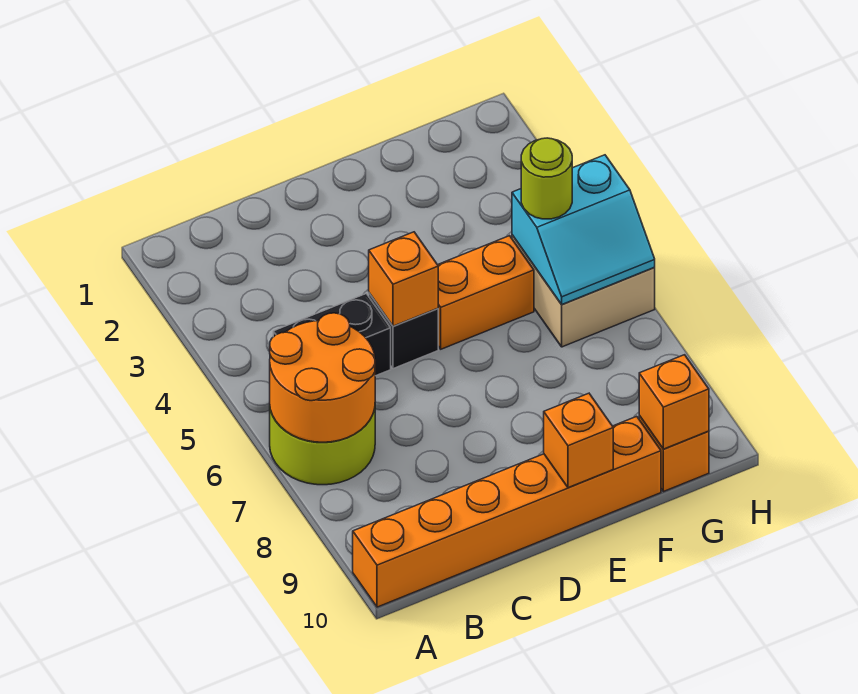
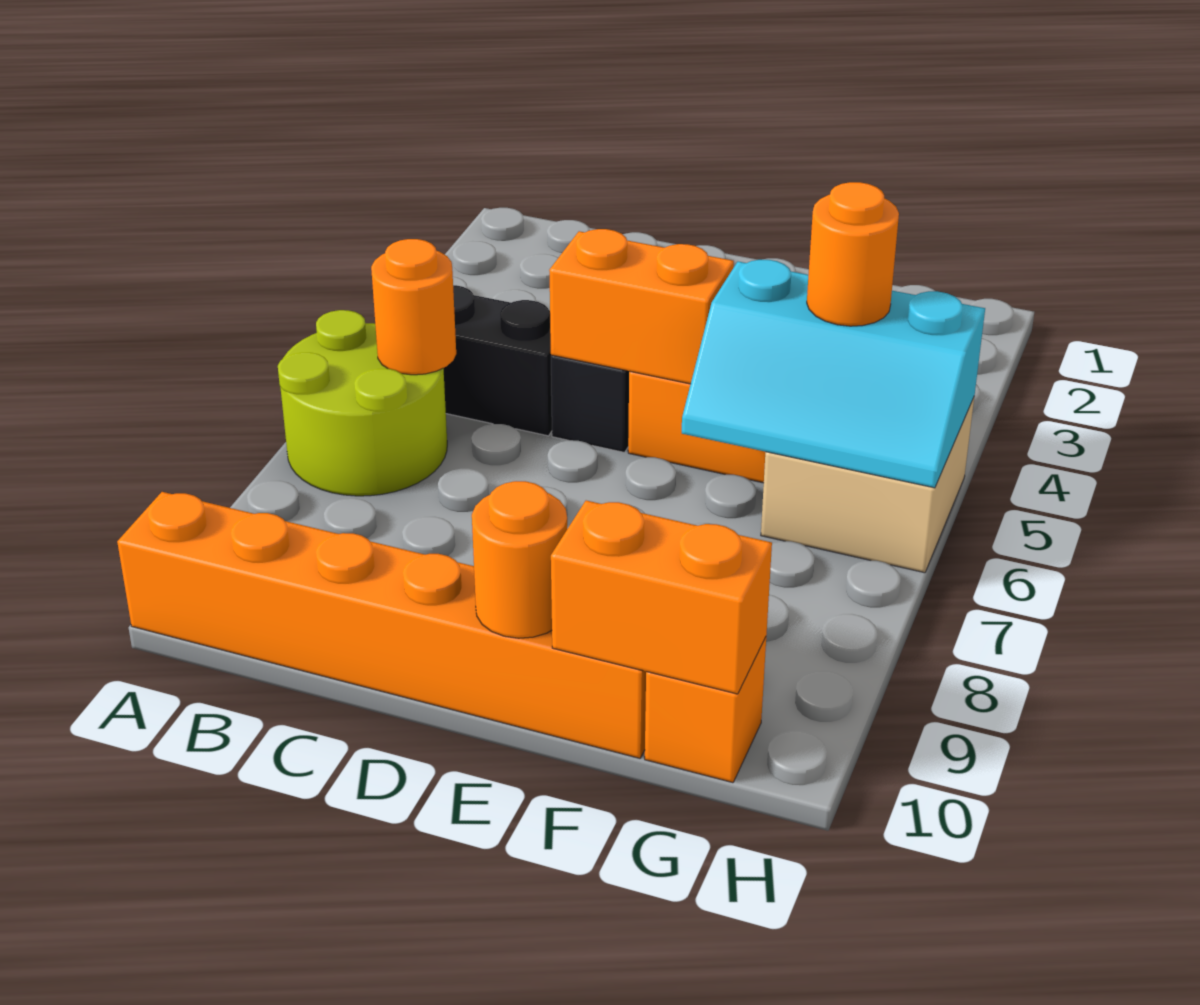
orange 2x2 round brick [270,313,375,442] -> orange 1x1 round brick [371,239,456,375]
orange 1x1 brick [369,232,438,326] -> orange 1x2 brick [549,229,734,384]
orange 1x1 brick [544,393,613,488] -> orange 1x1 round brick [472,481,567,638]
cyan 2x2 slope [512,155,655,304] -> cyan 2x3 slope [682,260,985,488]
lime 1x1 round brick [521,138,572,219] -> orange 1x1 round brick [807,182,899,326]
orange 1x1 brick [639,355,709,449] -> orange 1x2 brick [551,501,772,694]

